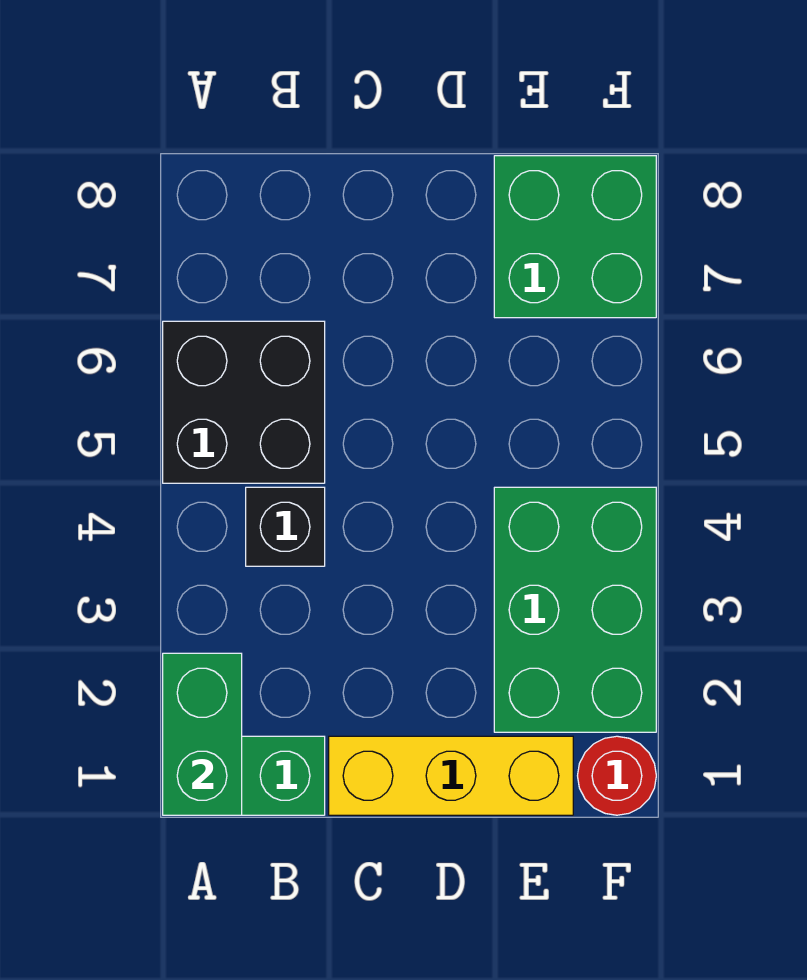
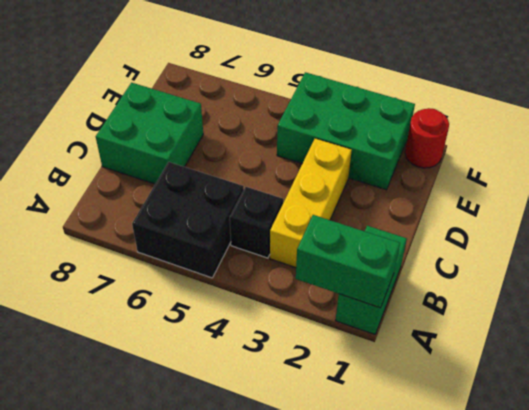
yellow 1x3 brick [329,736,573,815] -> yellow 1x3 brick moved to [270,138,352,268]
green 2x2 brick [494,156,656,318] -> green 2x2 brick moved to [96,83,203,184]

